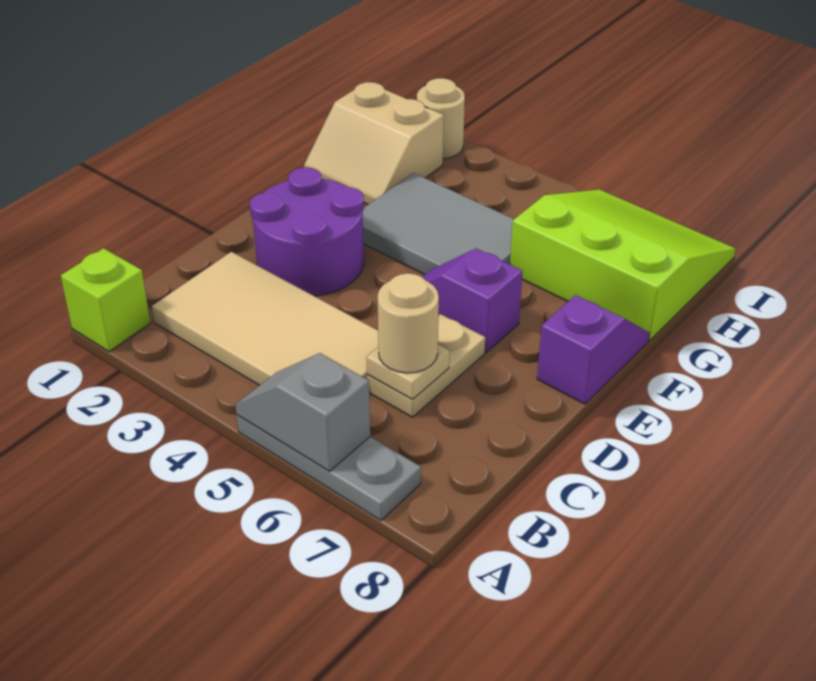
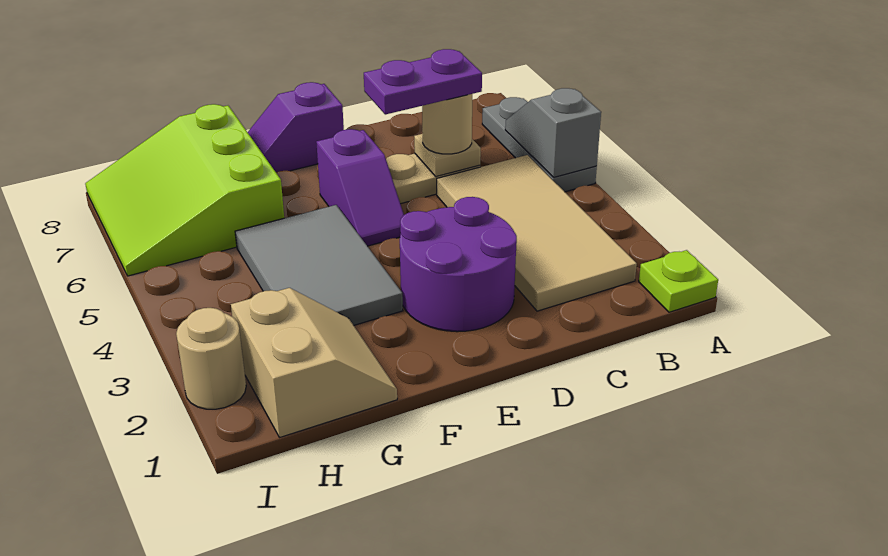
lime 1x1 brick [61,248,150,352] -> lime 1x1 plate [639,250,718,312]
grey 1x2 slope [235,353,370,471] -> grey 1x2 slope turned to [505,88,601,178]
none -> purple 1x2 plate [364,49,482,115]

